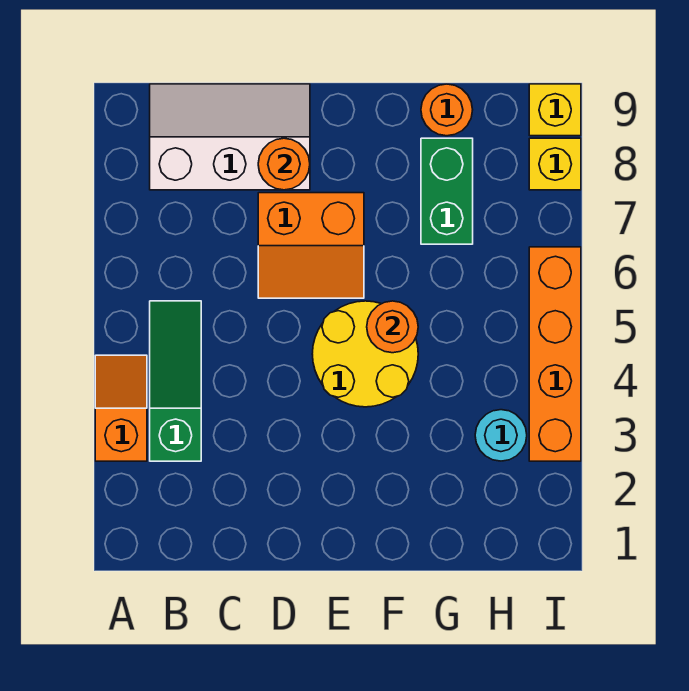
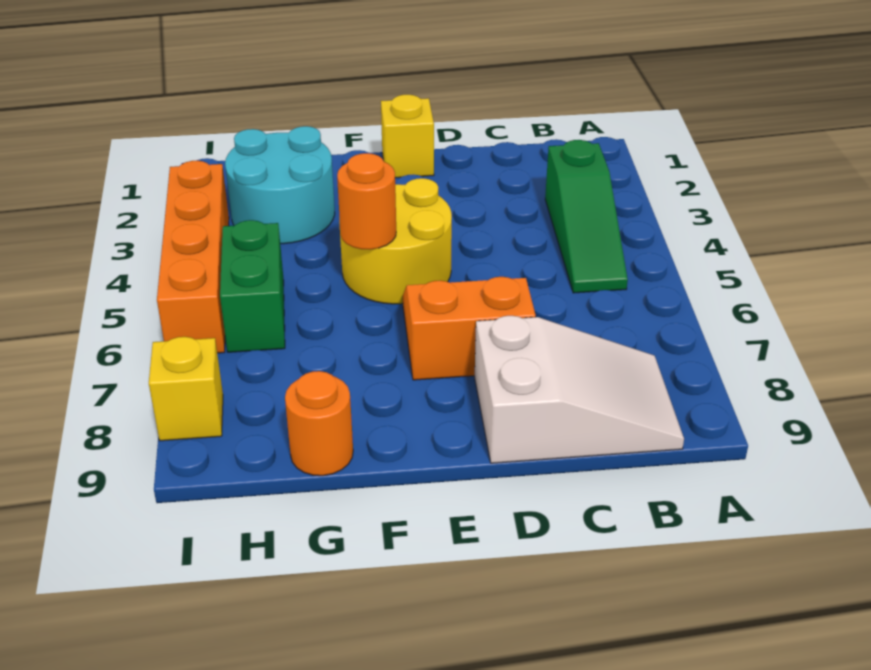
orange 1x2 slope [95,355,147,461] -> none
white 2x3 slope [150,84,310,190] -> white 2x3 slope turned to [475,316,684,463]
orange 1x1 round brick [258,138,310,190] -> none
green 1x2 brick [421,138,473,244] -> green 1x2 brick moved to [220,220,285,352]
cyan 1x1 round brick [475,410,527,461] -> cyan 2x2 round brick [225,126,335,244]
yellow 1x1 brick [529,84,581,136] -> yellow 1x1 brick moved to [381,95,434,178]

